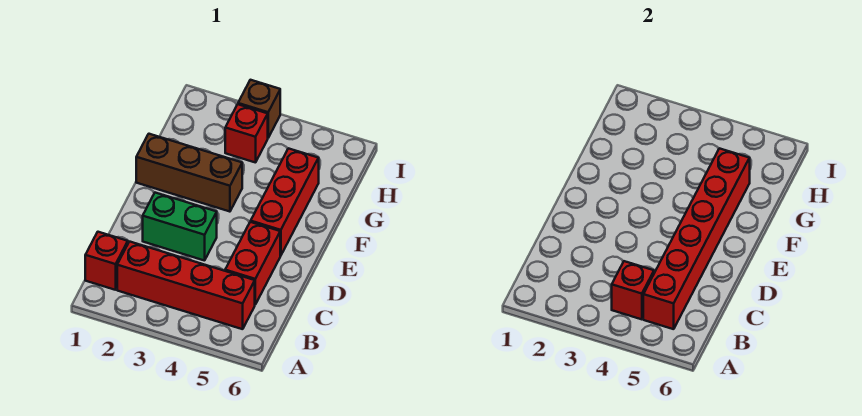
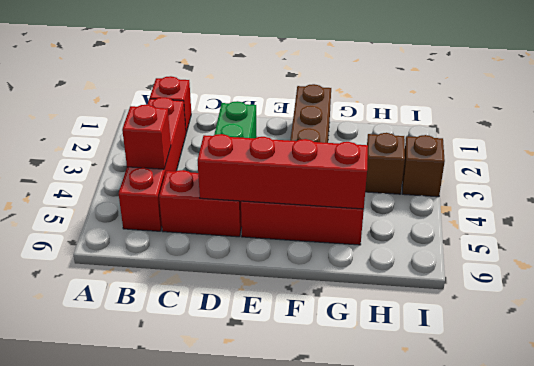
red 1x6 brick [643,148,750,329] -> red 1x4 brick [198,134,368,209]
red 1x1 brick [225,104,268,163] -> brown 1x1 brick [365,133,405,194]

